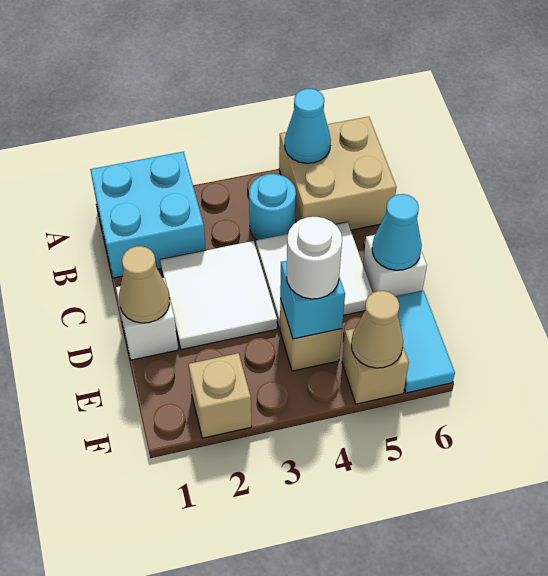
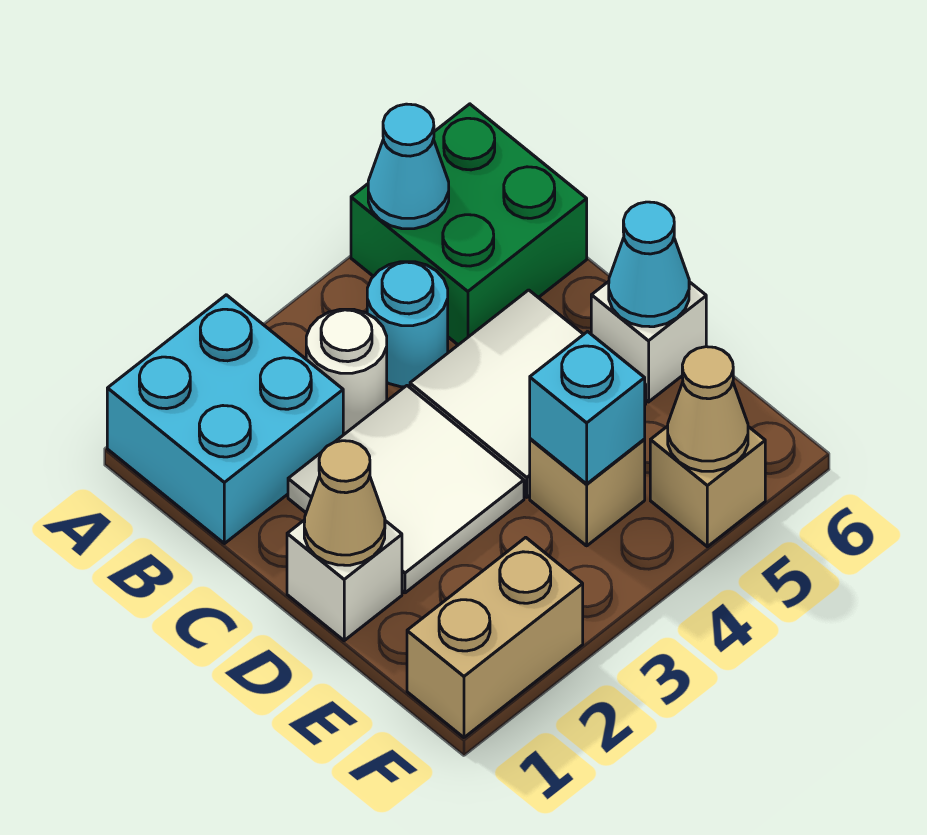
tan 2x2 brick [279,117,396,230] -> green 2x2 brick [351,104,587,345]
white 1x1 round brick [287,217,342,299] -> white 1x1 round brick moved to [306,309,387,435]
cyan 1x2 tile [395,290,455,393] -> none
tan 1x1 brick [189,353,252,438] -> tan 1x2 brick [407,537,583,738]

